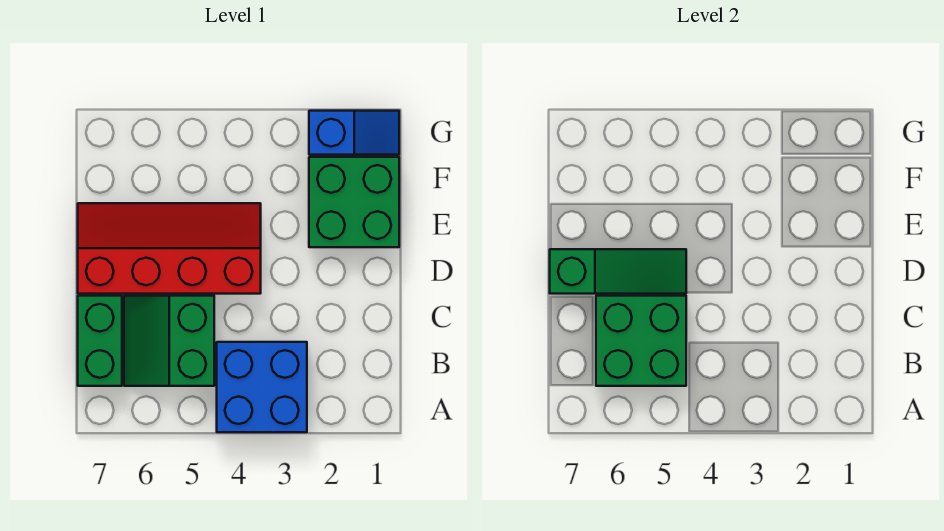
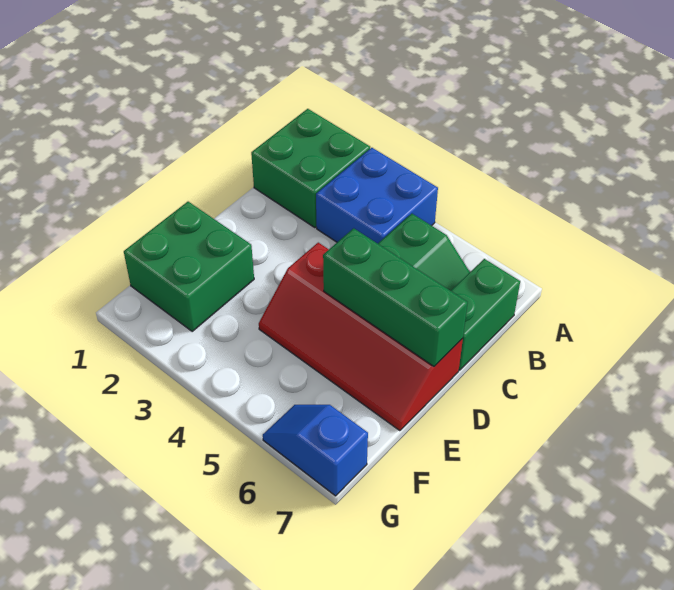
green 2x2 brick [596,296,686,386] -> green 2x2 brick moved to [251,109,370,228]
green 1x3 slope [550,249,686,294] -> green 1x3 brick [323,228,468,366]
blue 1x2 slope [309,111,399,155] -> blue 1x2 slope moved to [263,405,368,496]

